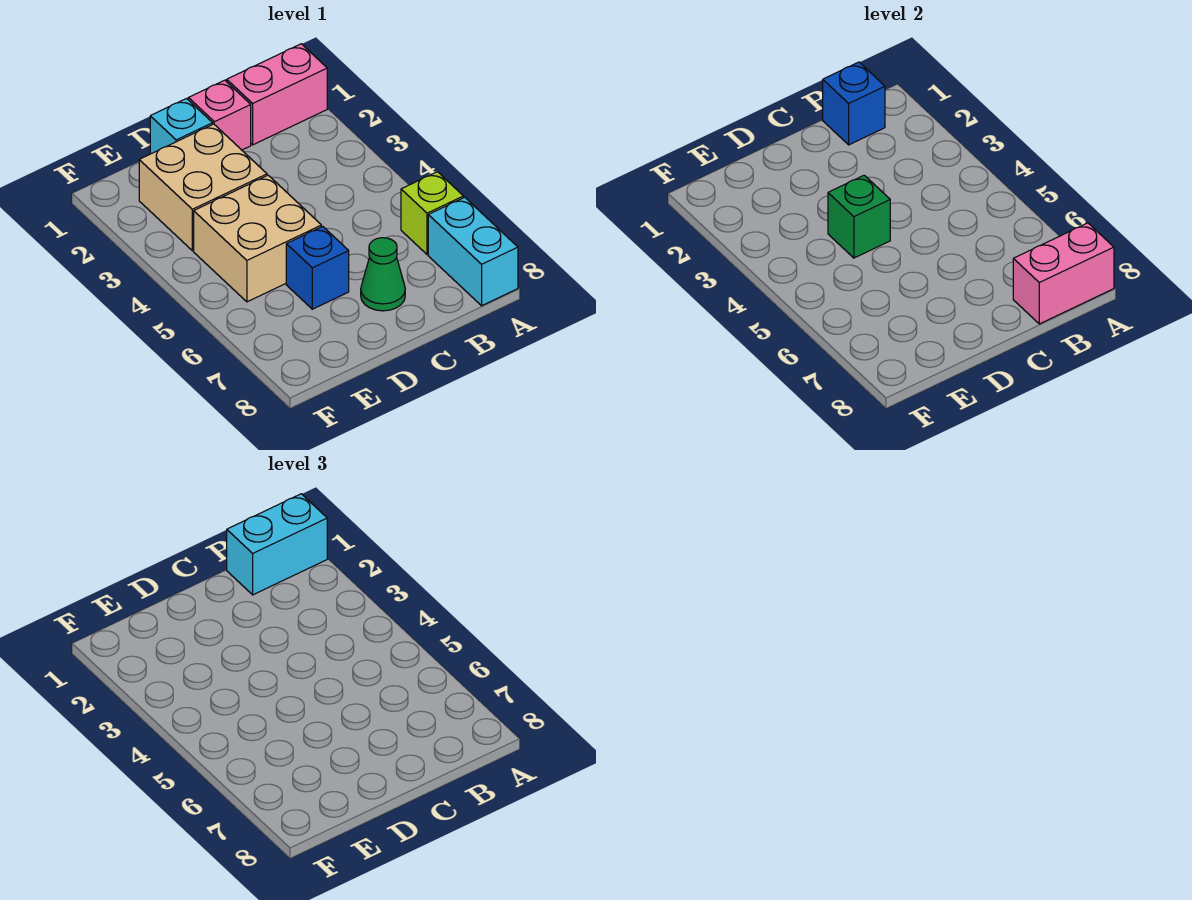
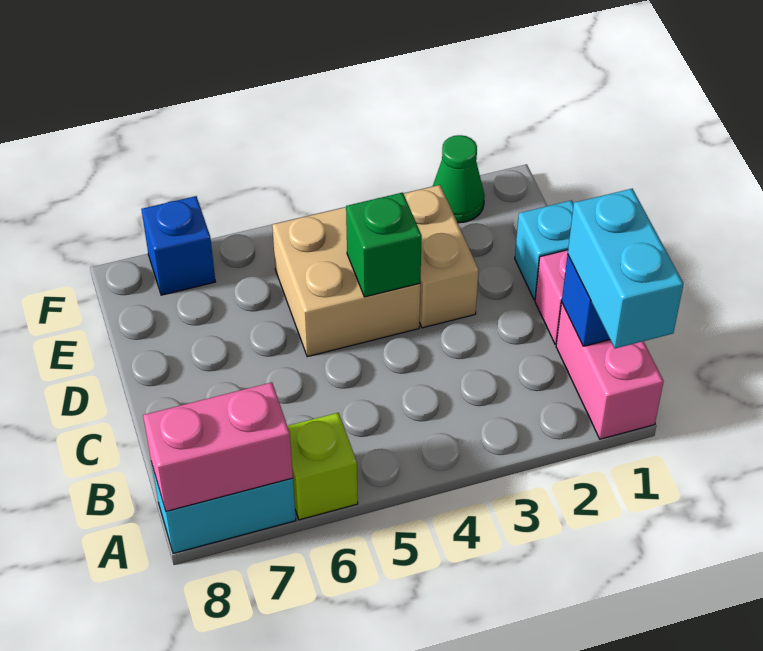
pink 1x2 brick [1013,223,1114,324] -> pink 1x2 brick turned to [143,382,293,511]
green 1x1 cone [361,238,405,311] -> green 1x1 cone moved to [432,135,485,223]
tan 2x2 brick [139,124,267,251] -> tan 1x2 brick [404,185,478,328]
blue 1x1 brick [286,226,349,309] -> blue 1x1 brick moved to [141,196,215,295]

